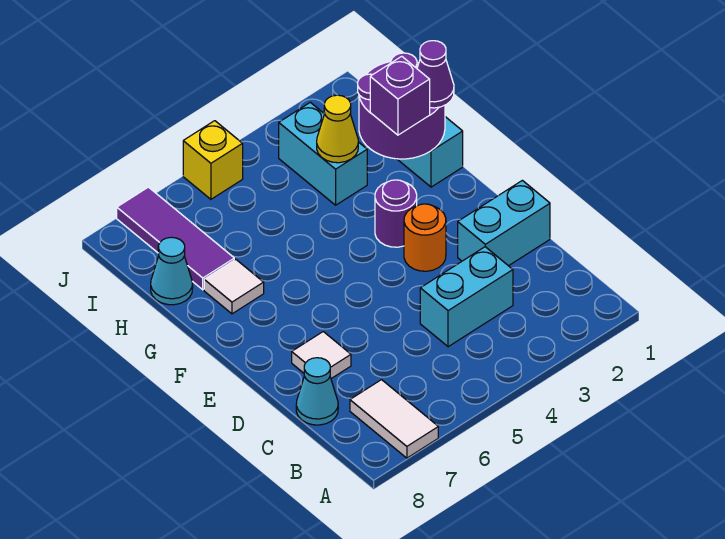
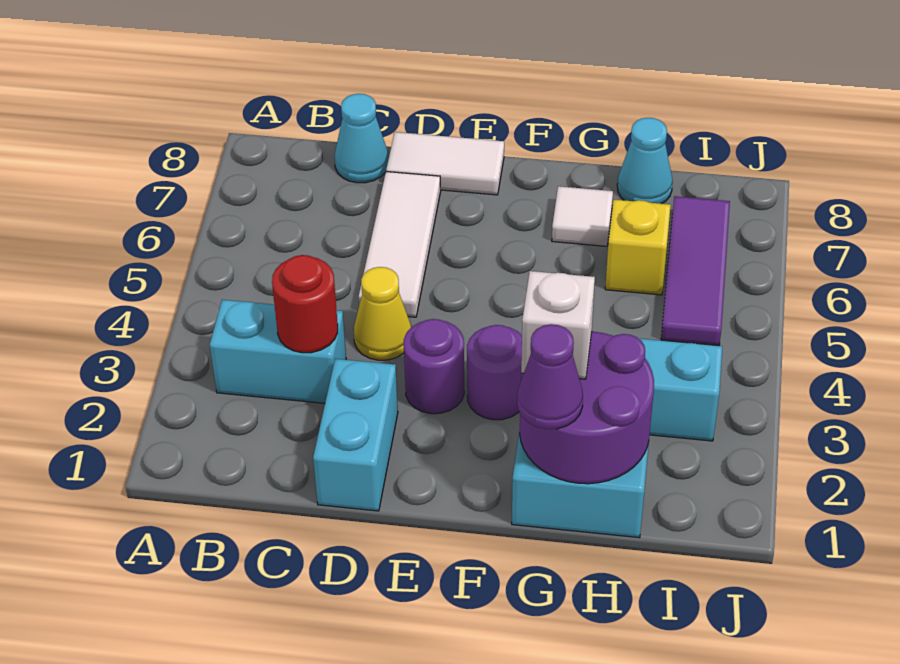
white 1x2 tile [350,380,438,458] -> white 1x2 tile moved to [386,132,504,195]
cyan 1x2 brick [420,247,513,347] -> cyan 1x2 brick turned to [210,300,346,403]
none -> red 1x1 round brick [272,255,338,353]
white 1x1 tile [292,332,351,379] -> white 1x3 tile [359,171,441,317]
orange 1x1 round brick [404,204,446,271] -> purple 1x1 round brick [404,319,464,414]
purple 1x1 brick [370,56,430,135] -> white 1x1 brick [521,271,595,379]
yellow 1x1 cone [317,95,358,163] -> yellow 1x1 cone moved to [354,267,411,360]
purple 1x3 tile [117,187,234,290] -> purple 1x3 tile turned to [661,196,730,346]
yellow 1x1 brick [183,121,243,199] -> yellow 1x1 brick moved to [605,200,671,295]

